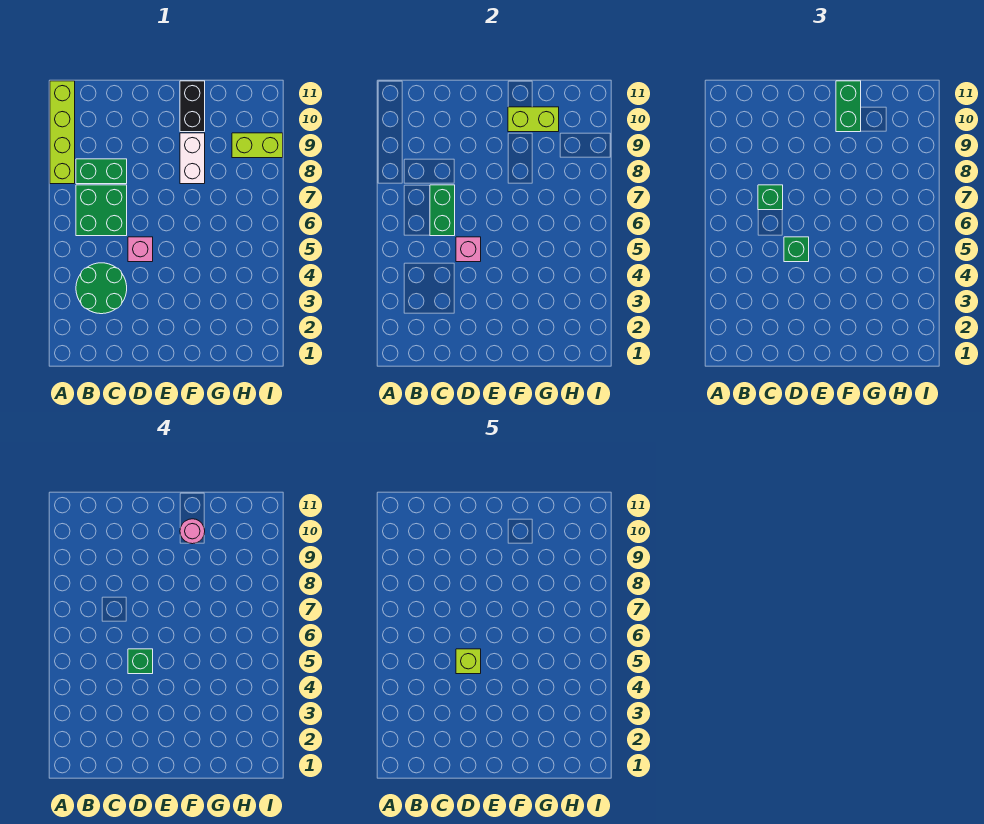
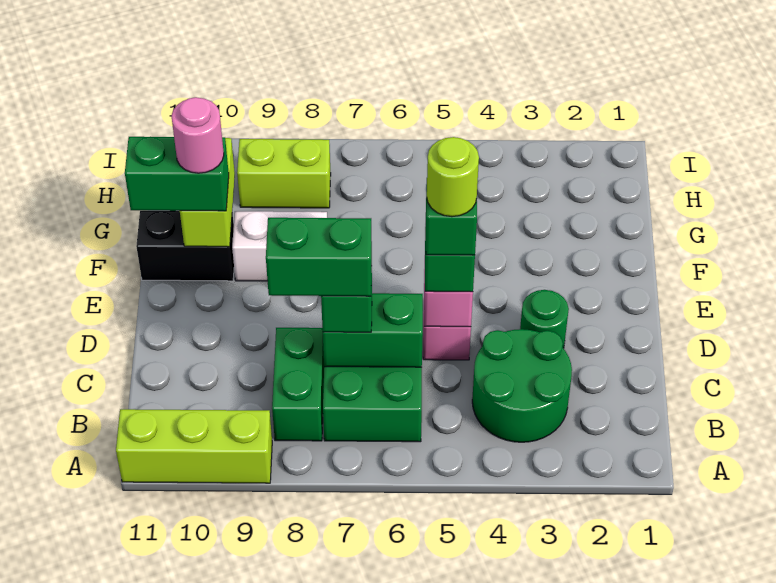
lime 1x4 brick [50,81,75,184] -> lime 1x3 brick [116,409,272,483]
none -> green 1x2 brick [266,218,372,296]
none -> green 1x1 round brick [520,290,569,348]
lime 1x1 brick [456,649,481,674] -> lime 1x1 round brick [427,137,479,217]
lime 1x2 brick [232,133,283,158] -> lime 1x2 brick turned to [237,139,331,208]

